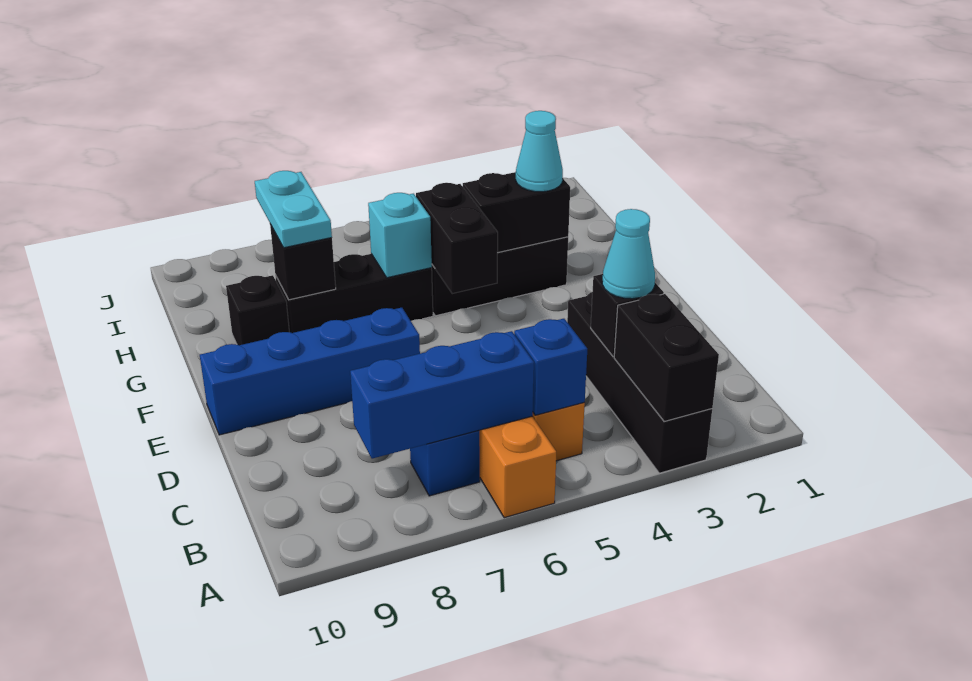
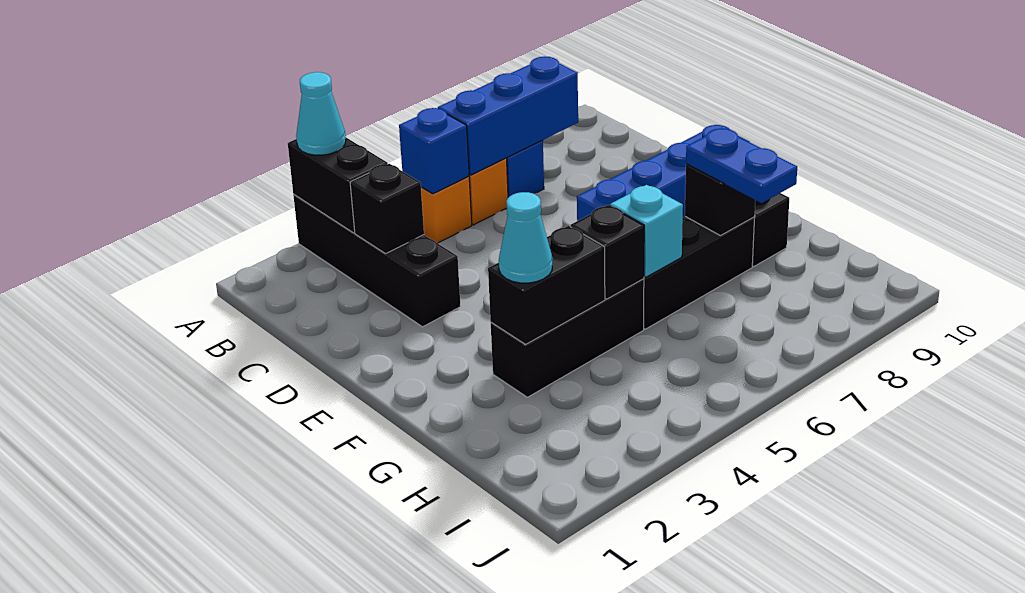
cyan 1x1 cone [602,209,655,299] -> cyan 1x1 cone moved to [296,72,346,155]
black 1x2 brick [416,183,498,294] -> black 1x1 brick [571,205,644,299]
cyan 1x2 plate [255,171,332,248] -> blue 1x2 plate [686,128,797,203]

